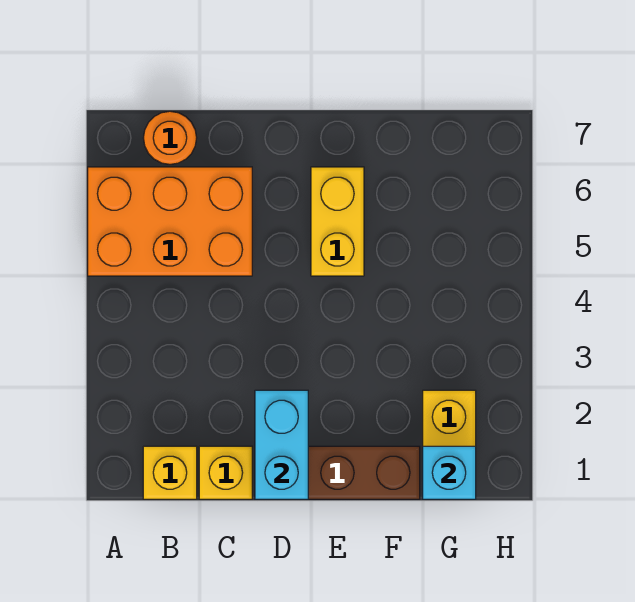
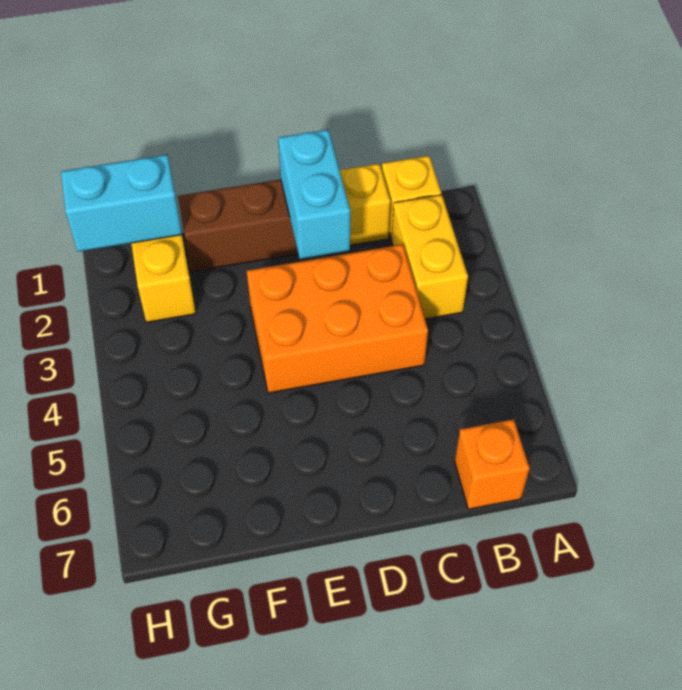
orange 2x3 brick [88,167,252,276] -> orange 2x3 brick moved to [247,244,428,393]
orange 1x1 round brick [144,111,197,164] -> orange 1x1 brick [455,419,530,509]
yellow 1x2 brick [311,167,364,276] -> yellow 1x2 brick moved to [391,195,468,319]
cyan 1x1 brick [423,446,476,499] -> cyan 1x2 brick [61,155,182,252]

